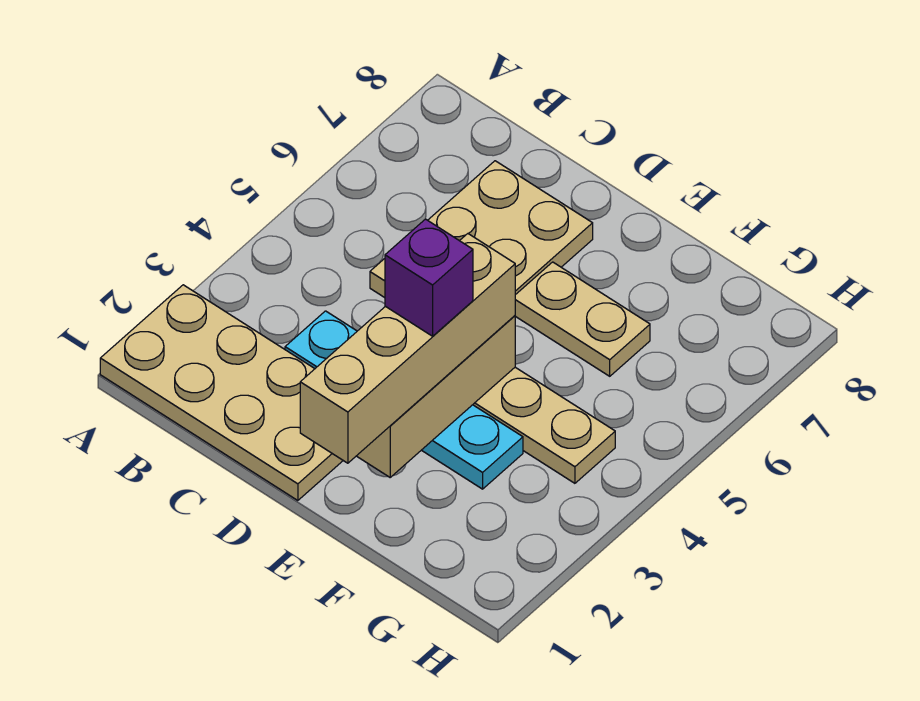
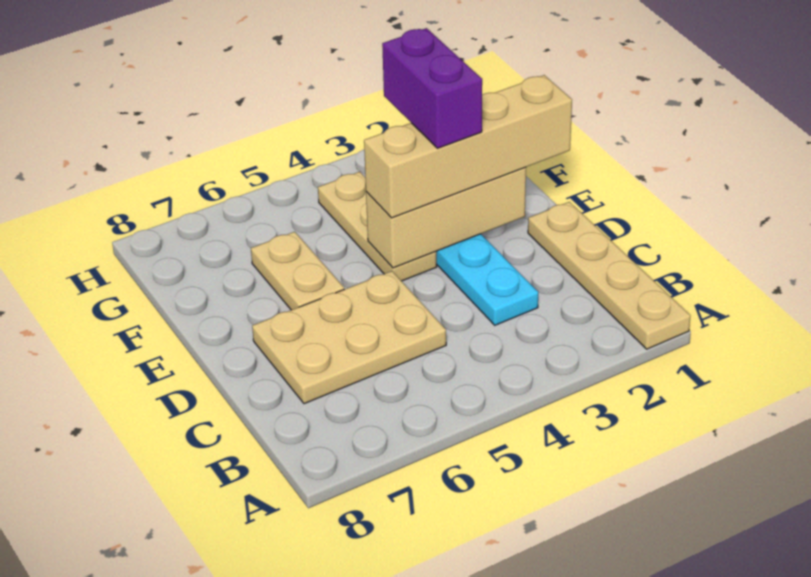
tan 2x4 plate [100,285,343,501] -> tan 1x4 plate [528,202,691,349]
purple 1x1 brick [385,219,473,336] -> purple 1x2 brick [382,28,482,148]

